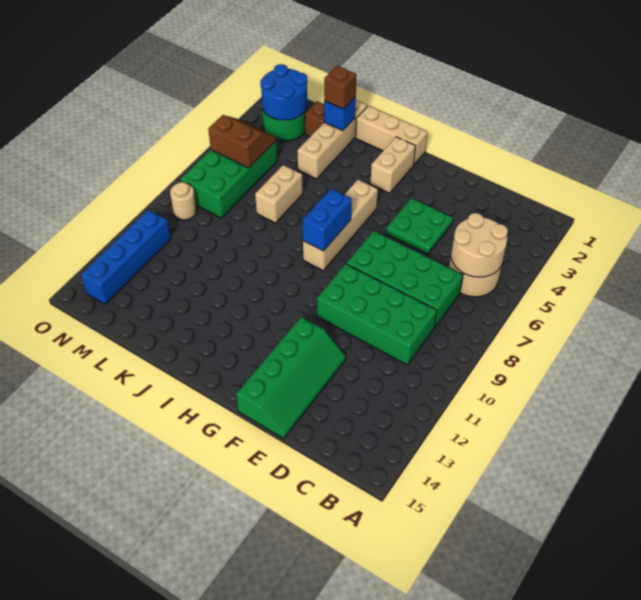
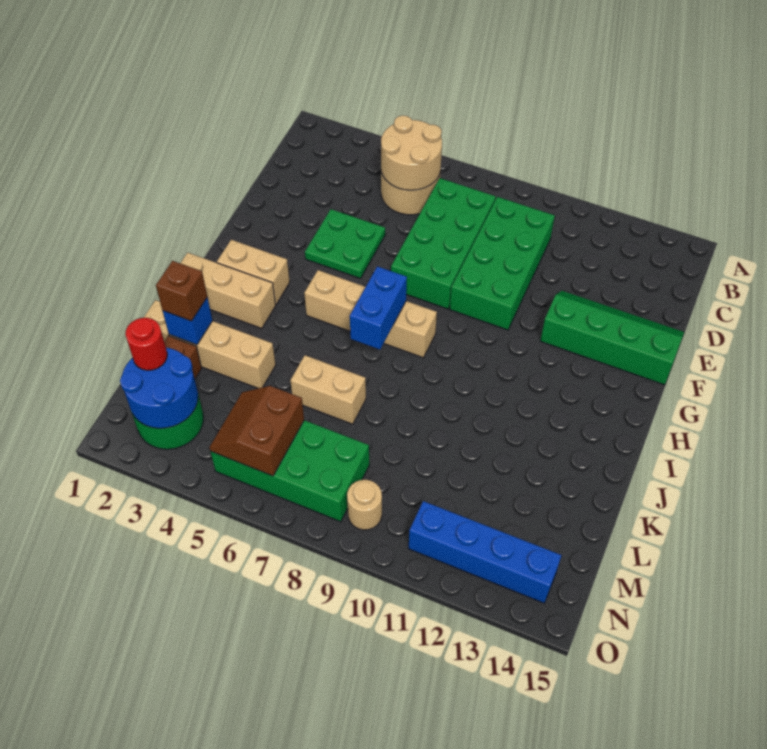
tan 1x3 brick [356,106,427,165] -> tan 1x3 brick turned to [180,253,276,328]
blue 1x2 brick [303,189,352,251] -> blue 1x2 brick turned to [350,266,407,350]
none -> red 1x1 round brick [125,318,167,370]

